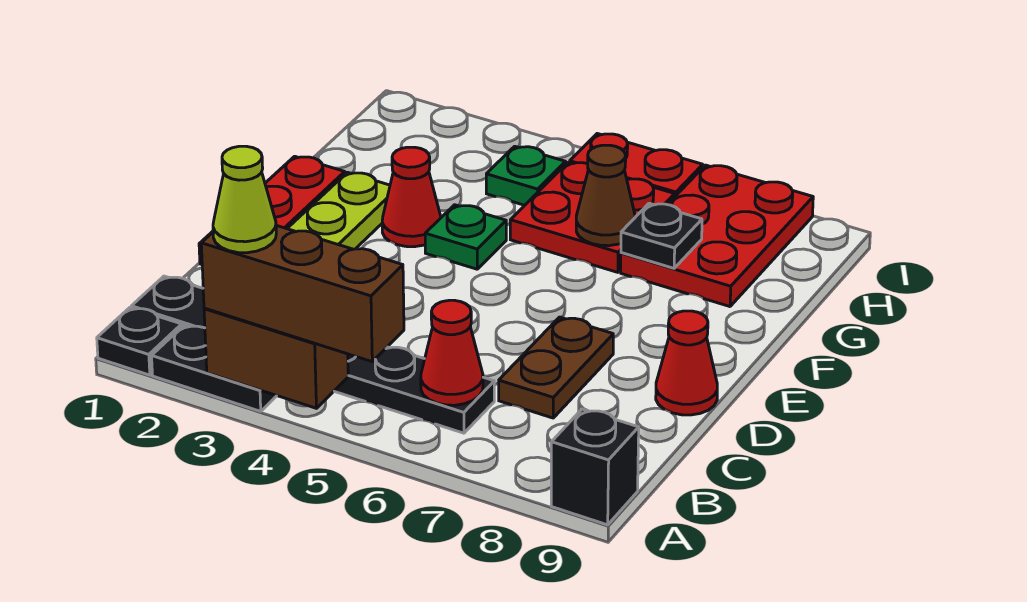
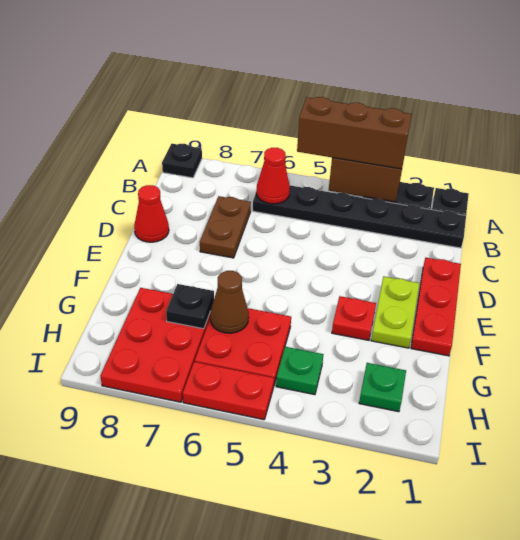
lime 1x1 cone [213,146,276,253] -> none
black 1x1 brick [551,409,639,525] -> black 1x1 plate [162,144,202,178]
red 1x1 cone [382,147,441,247] -> red 1x1 plate [332,296,376,340]
green 1x1 plate [425,205,506,269] -> green 1x1 plate moved to [359,363,406,412]

